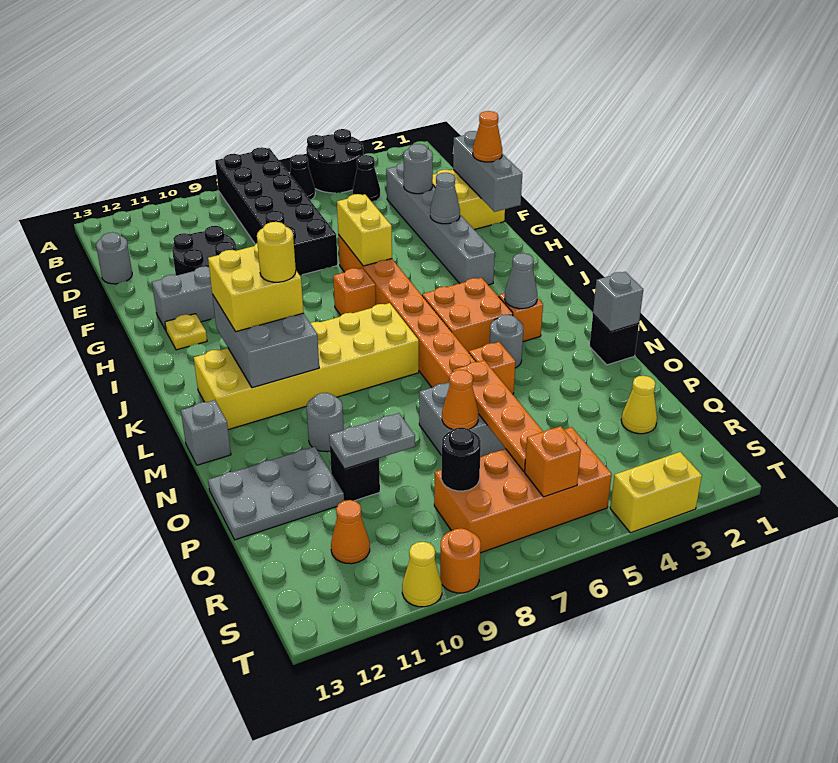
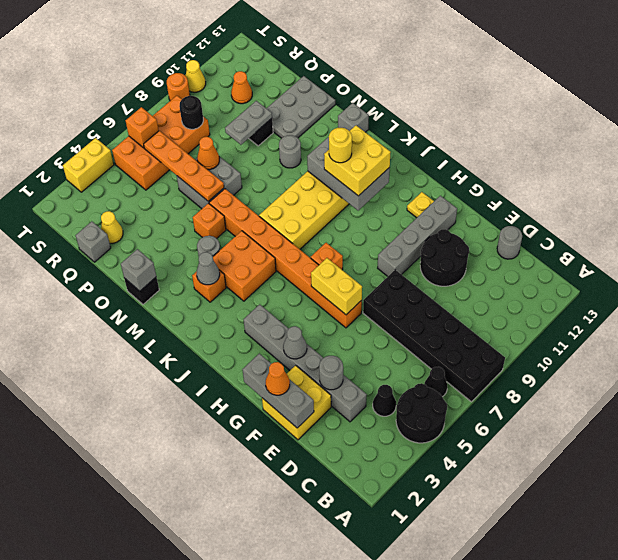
none -> grey 1x1 brick [76,221,111,262]

